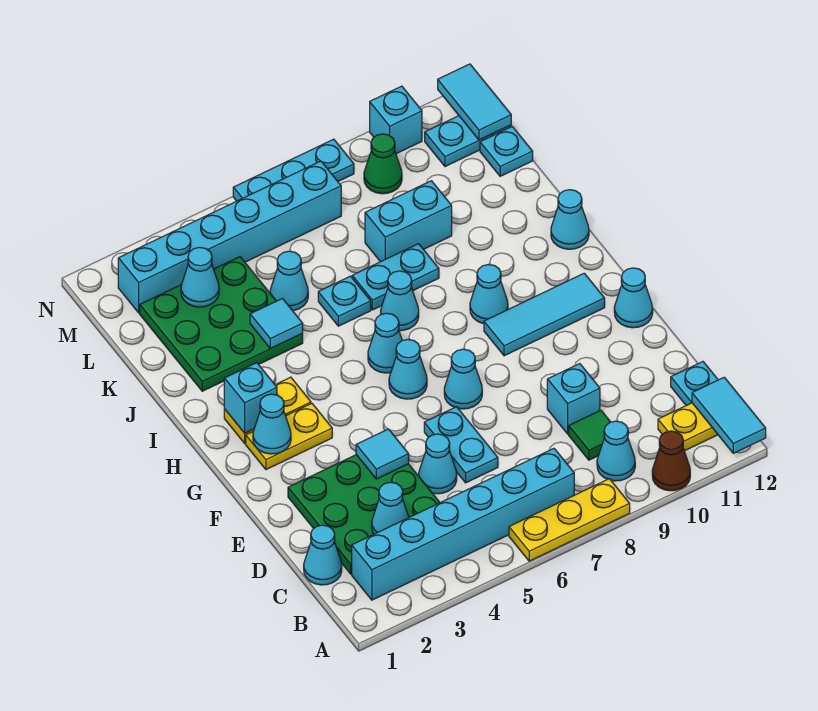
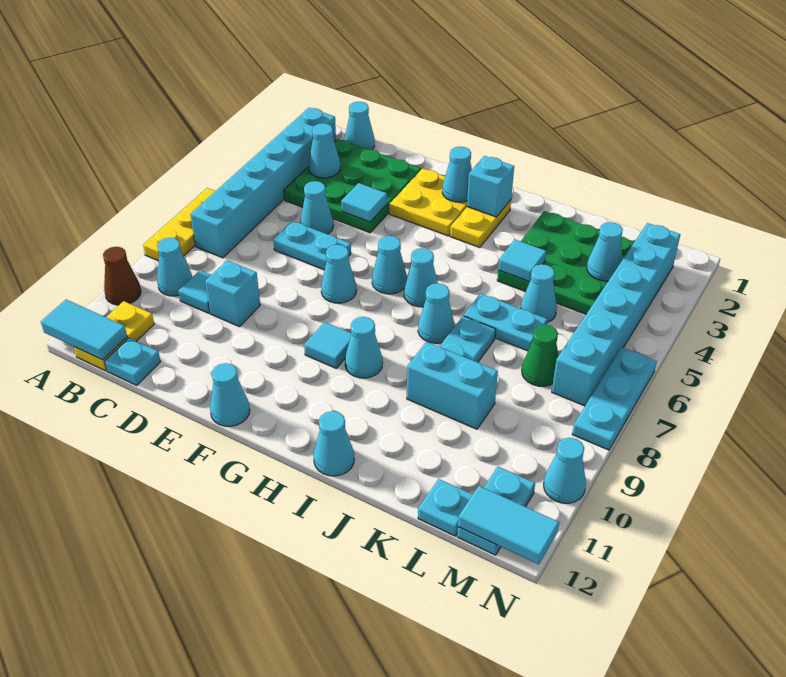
green 1x1 tile [569,410,610,460] -> cyan 1x1 tile [179,270,211,313]
yellow 1x2 plate [246,404,332,470] -> yellow 2x2 plate [389,168,467,236]
cyan 1x3 tile [484,273,605,356] -> cyan 1x1 tile [304,322,351,368]
cyan 1x1 plate [318,276,371,326] -> cyan 1x2 plate [464,293,548,351]
cyan 1x2 brick [365,181,452,262] -> cyan 1x2 brick turned to [407,342,498,429]
green 1x1 cone [364,134,402,194] -> green 1x1 cone moved to [522,325,558,386]
cyan 1x1 brick [370,86,422,154] -> cyan 1x1 cone [544,438,586,503]

